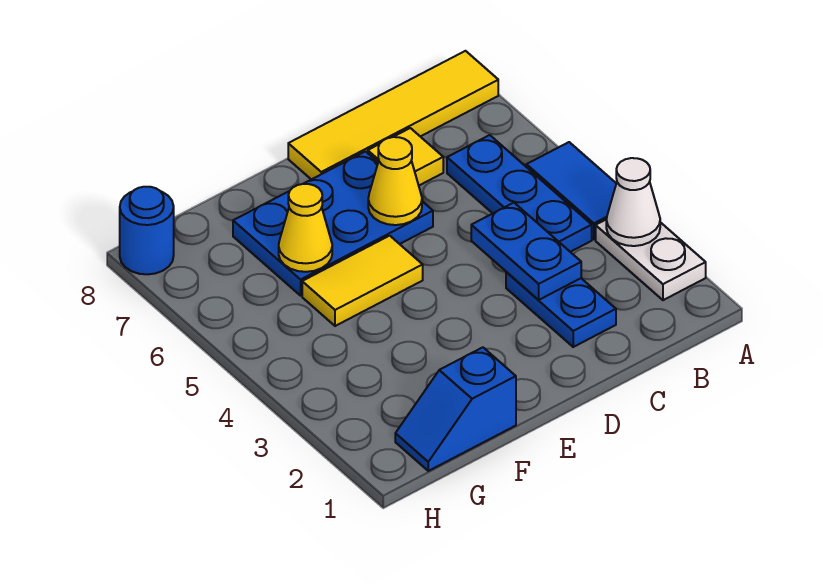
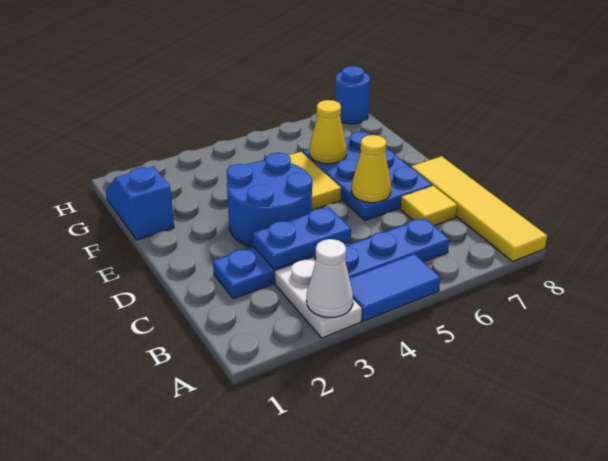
white 1x2 plate [596,220,706,300] -> white 1x2 plate turned to [275,258,362,338]
none -> blue 2x2 round brick [227,153,312,247]

